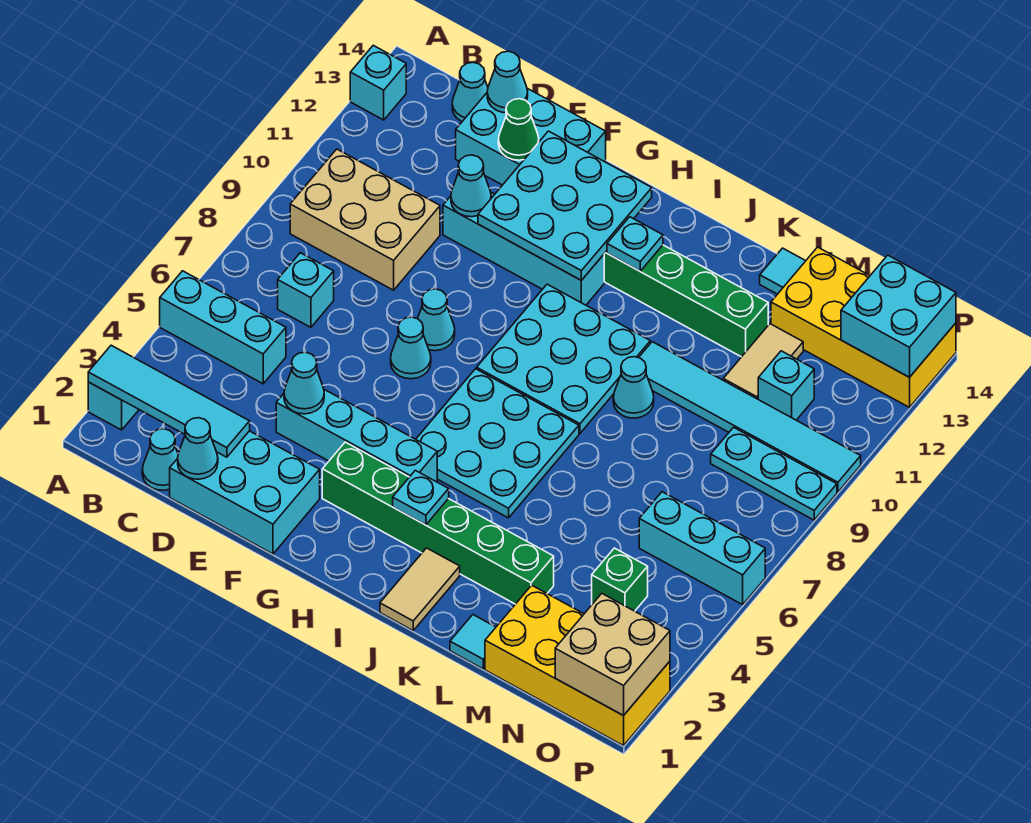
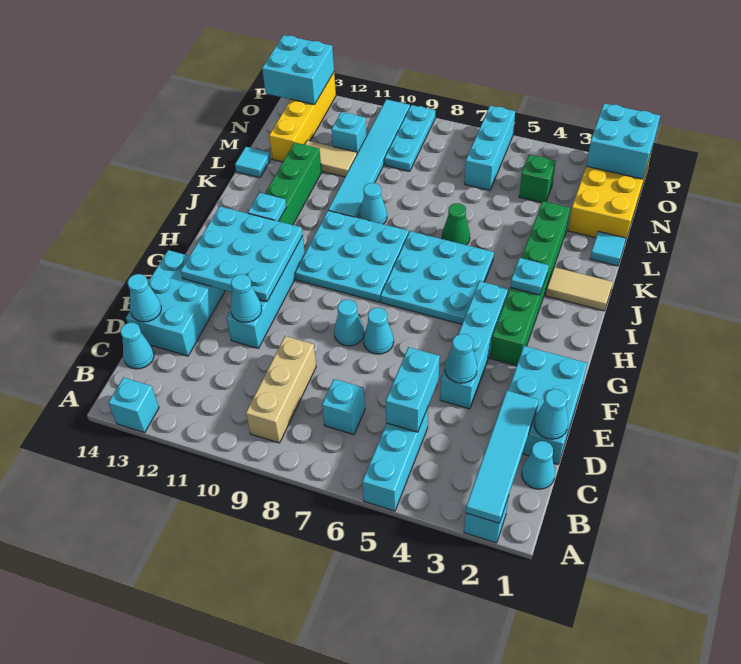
tan 2x3 brick [290,149,440,290] -> tan 1x3 brick [246,336,316,443]
none -> cyan 1x2 brick [386,347,440,432]
green 1x1 cone [498,99,539,160] -> green 1x1 cone moved to [442,203,470,245]
yellow 2x4 brick [771,247,956,407] -> yellow 1x4 brick [269,72,336,162]
tan 2x2 brick [555,594,670,716] -> cyan 2x2 brick [586,103,660,179]

